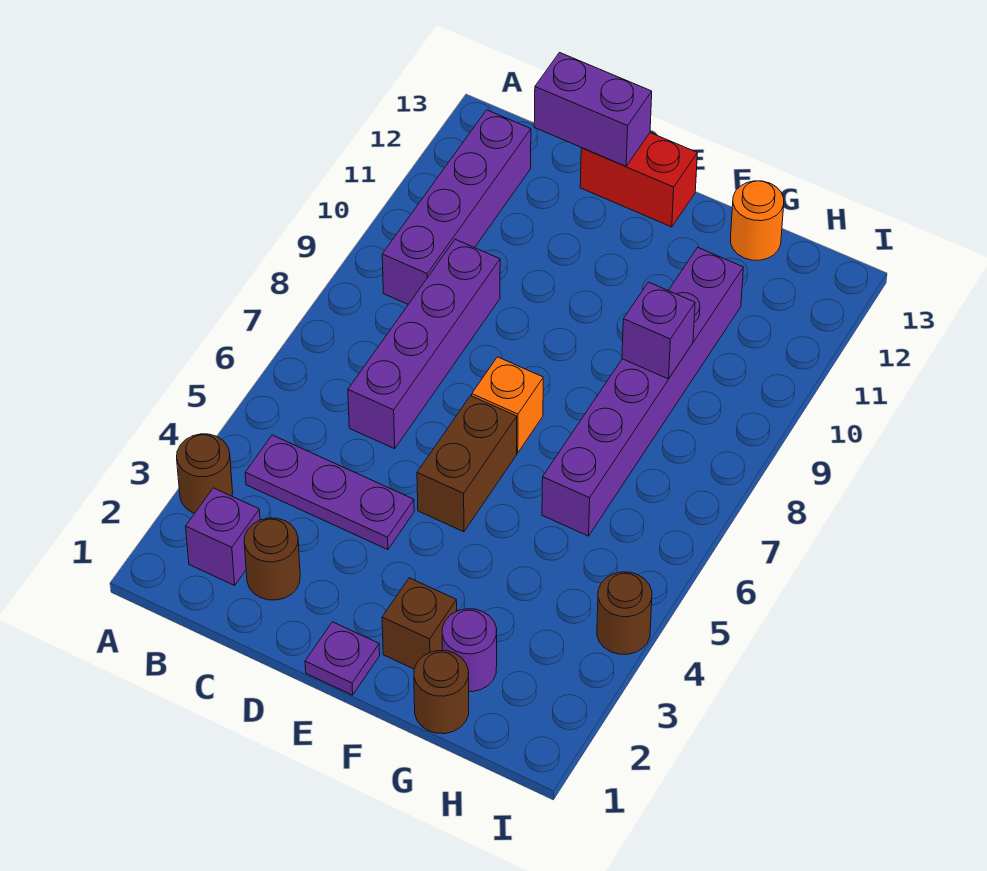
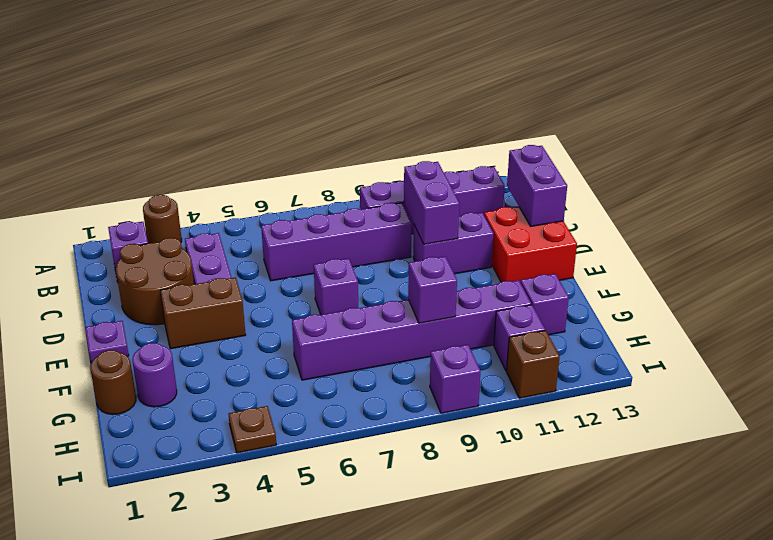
brown 1x1 round brick [244,518,300,600] -> brown 2x2 round brick [116,238,194,325]
none -> purple 1x2 brick [404,161,459,244]
none -> purple 1x2 brick [413,213,494,274]
red 1x2 brick [580,133,697,227] -> red 2x2 brick [484,207,577,282]
brown 1x2 brick [417,396,517,532] -> brown 1x2 brick moved to [160,277,246,349]
orange 1x1 brick [472,357,543,453] -> purple 1x1 brick [314,258,358,315]
brown 1x1 brick [382,578,457,669] -> brown 1x1 brick moved to [507,330,560,398]
none -> purple 1x1 brick [520,274,569,335]
orange 1x1 round brick [731,181,784,260] -> none
none -> purple 1x1 brick [494,305,545,371]
brown 1x1 round brick [597,572,652,654] -> brown 1x1 plate [229,406,276,453]
none -> purple 1x1 brick [430,345,480,413]

